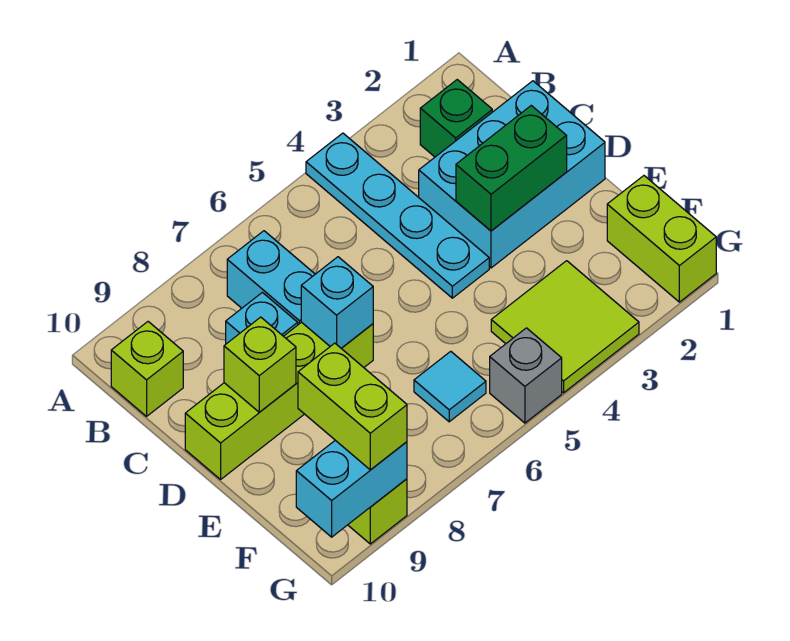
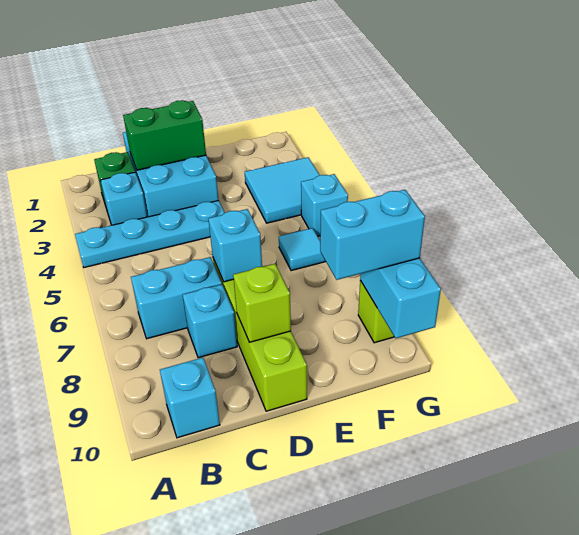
none -> cyan 1x1 brick [101,172,147,225]
lime 1x1 brick [111,322,183,416] -> cyan 1x1 brick [160,358,220,438]
green 1x2 brick [456,106,567,231] -> green 1x2 brick turned to [123,100,206,170]
lime 1x2 brick [607,176,716,302] -> none
lime 2x2 tile [491,261,639,393] -> cyan 2x2 tile [245,157,320,223]
lime 1x2 brick [298,343,407,470] -> cyan 1x2 brick [320,190,425,280]
grey 1x1 brick [490,328,562,423] -> cyan 1x1 brick [301,174,348,236]

